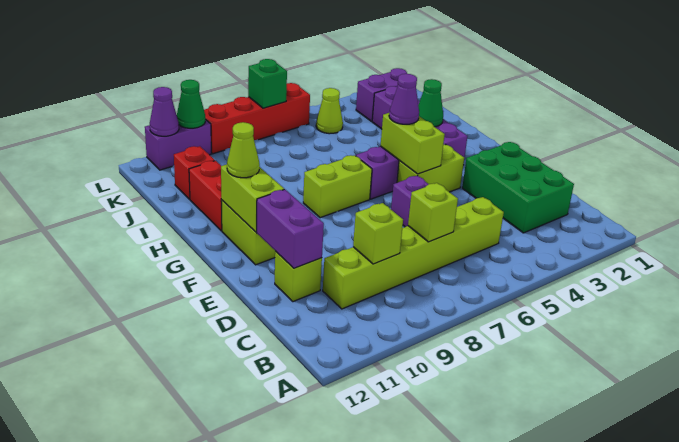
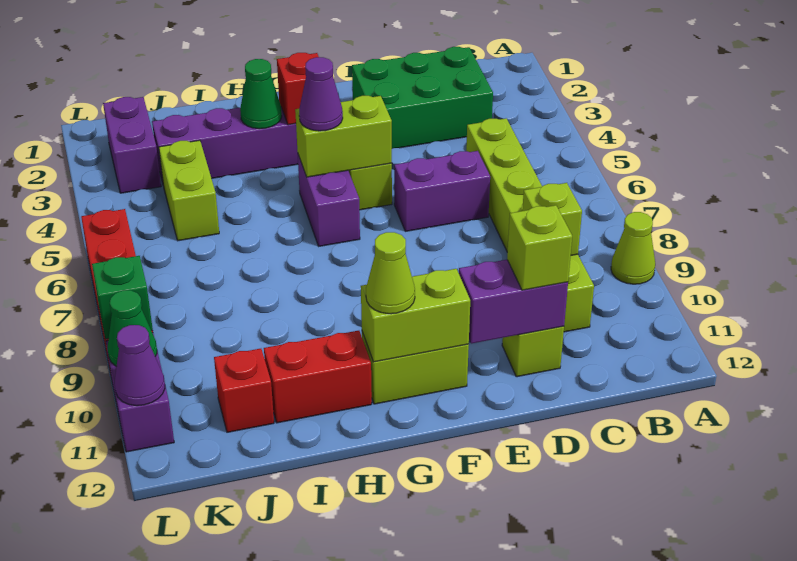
lime 1x1 brick [408,183,458,242] -> lime 1x1 brick moved to [507,205,572,290]
none -> red 1x1 brick [277,53,319,125]
lime 1x2 brick [303,155,372,218] -> lime 1x2 brick moved to [159,140,219,241]
lime 1x1 cone [316,88,343,134] -> lime 1x1 cone moved to [611,212,655,284]
green 1x1 brick [248,59,287,108] -> green 1x1 brick moved to [92,256,153,339]

